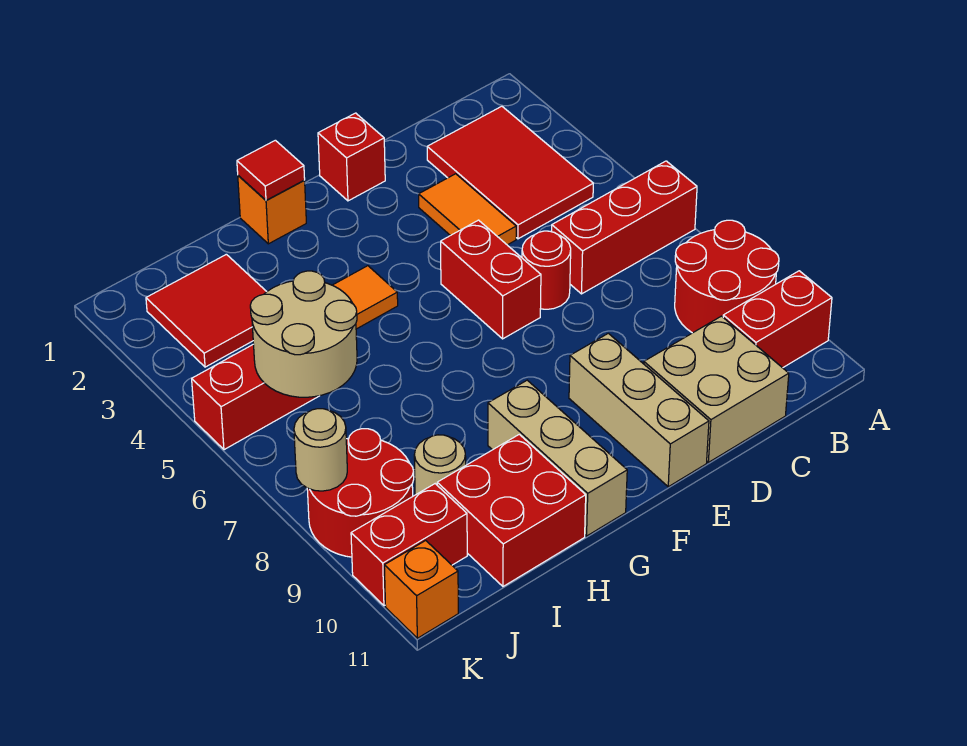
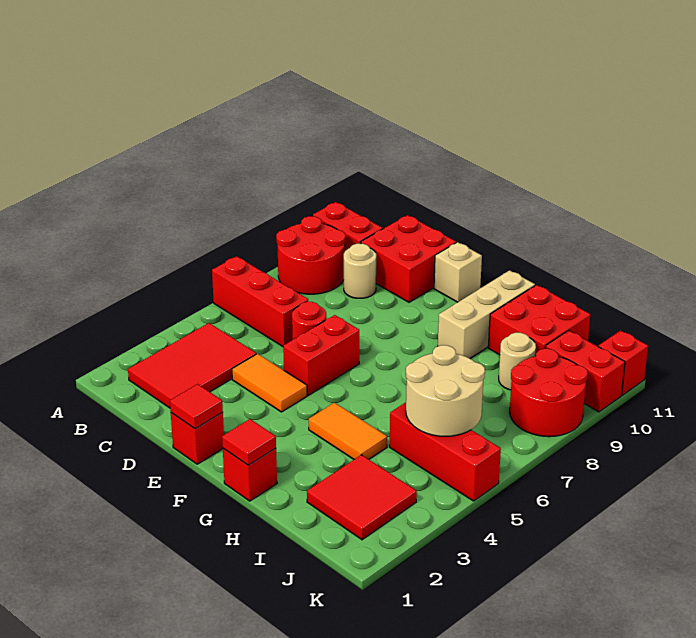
tan 2x2 brick [644,316,789,462] -> red 2x2 brick [361,215,456,302]
orange 1x2 tile [419,174,516,245] -> orange 1x2 tile turned to [232,354,307,412]
none -> red 1x1 tile [170,384,223,429]
tan 1x3 brick [569,333,709,487] -> tan 1x1 brick [434,242,482,302]
orange 1x1 brick [238,175,306,244] -> red 1x1 brick [223,448,277,501]
tan 1x1 round brick [294,409,347,491] -> tan 1x1 round brick moved to [344,244,376,298]
orange 1x1 brick [384,540,458,638] -> red 1x1 brick [598,331,648,395]

